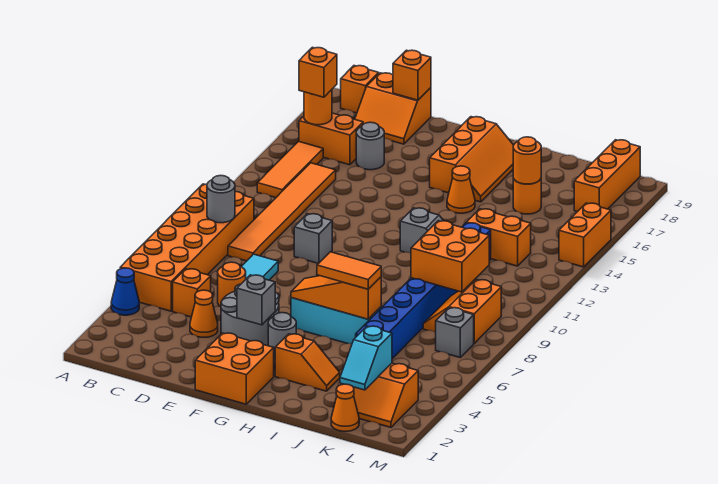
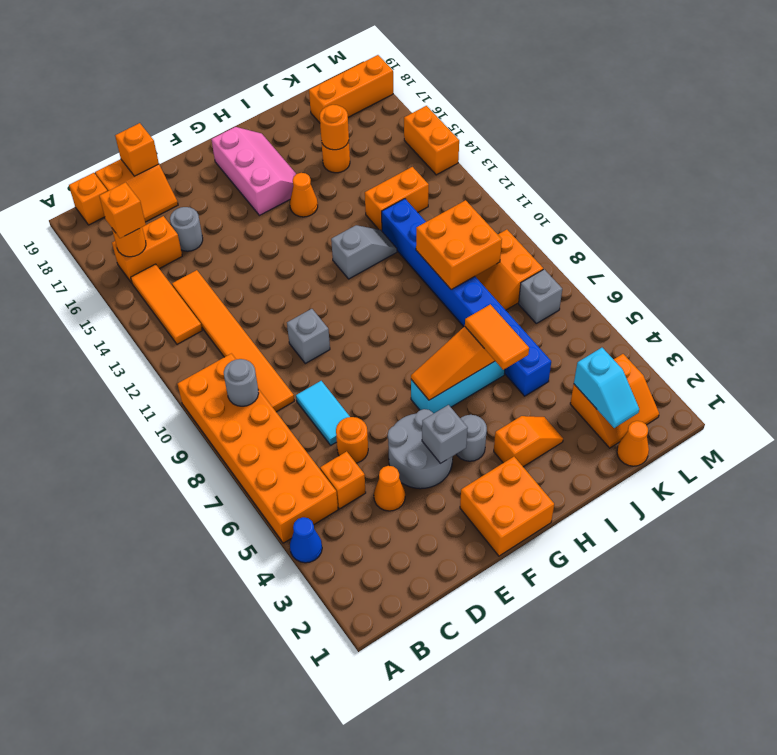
orange 2x3 slope [430,117,513,202] -> pink 2x3 slope [211,127,296,215]
orange 1x2 tile [317,252,381,289] -> orange 1x2 tile turned to [465,304,529,370]
orange 1x3 brick [574,140,640,212] -> orange 1x3 brick turned to [309,55,393,123]

